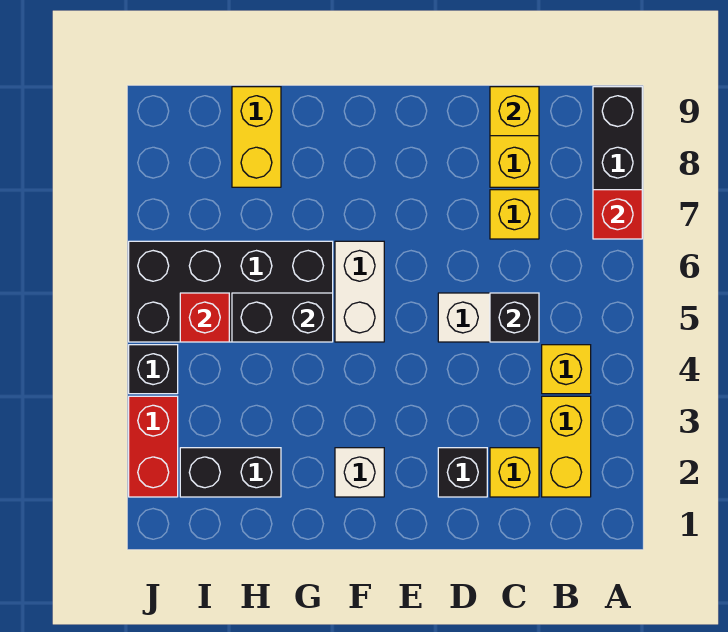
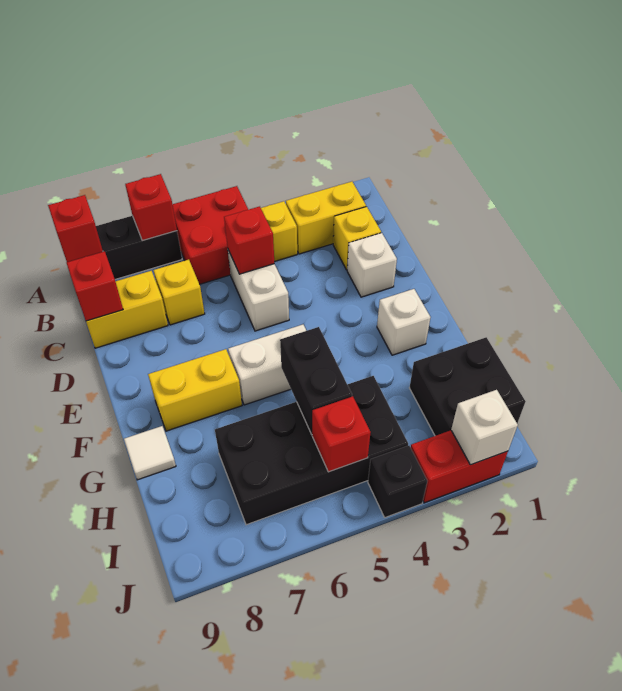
none -> red 2x2 brick [172,186,248,284]
none -> red 1x1 brick [48,195,103,262]
black 1x1 brick [490,293,539,342] -> red 1x1 brick [224,206,274,274]
yellow 1x1 brick [490,87,539,136] -> red 1x1 brick [67,251,123,321]
black 1x1 brick [438,448,487,497] -> white 1x1 brick [347,233,397,297]
black 2x4 brick [129,241,333,342] -> black 2x4 brick turned to [215,376,408,525]
none -> white 1x1 tile [124,426,176,480]
black 1x2 brick [180,448,281,497] -> black 2x2 brick [409,337,526,436]
yellow 1x2 brick [232,87,281,187] -> yellow 1x2 brick moved to [148,349,242,431]
none -> white 1x1 brick [451,390,518,465]

